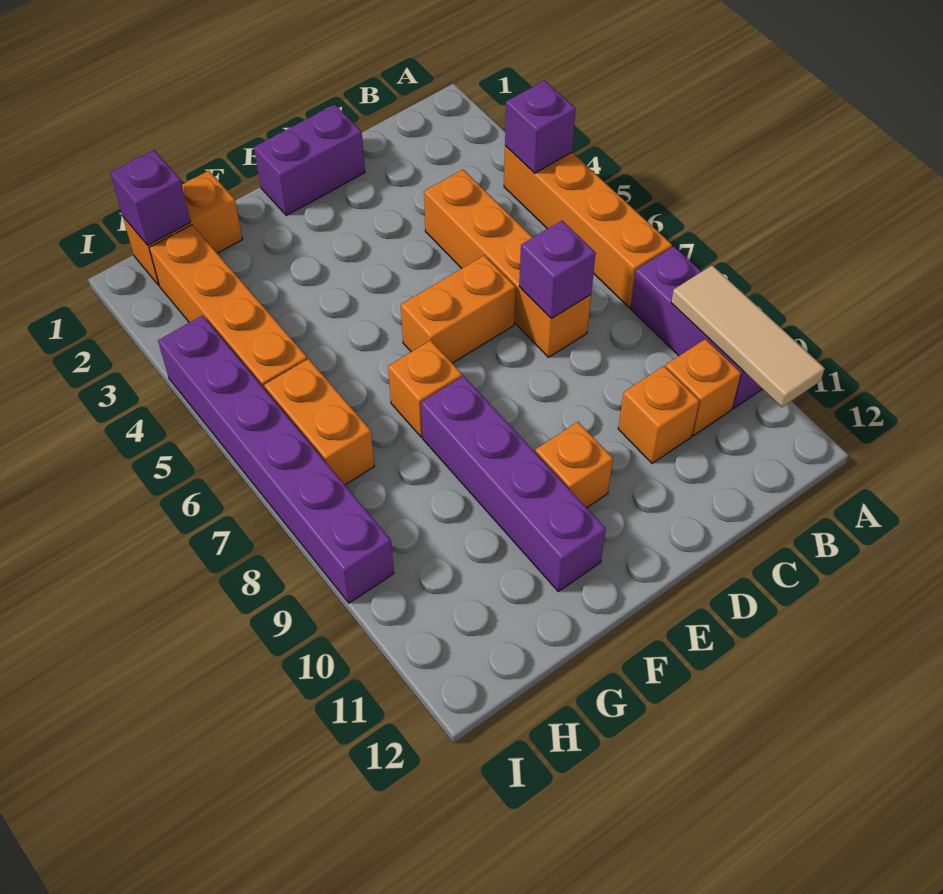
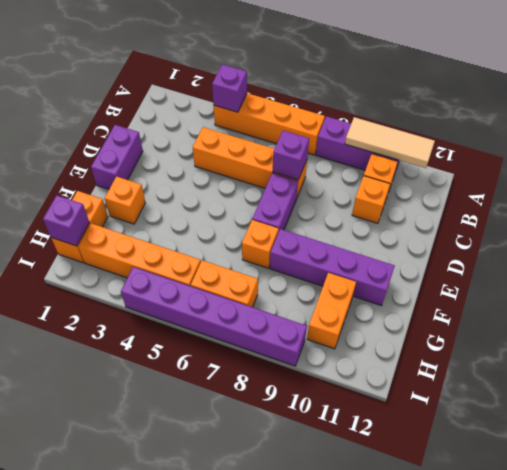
orange 1x2 brick [401,255,516,363] -> orange 1x2 brick moved to [307,273,356,349]
none -> purple 1x2 brick [252,173,298,230]
orange 1x1 brick [535,422,613,508] -> orange 1x1 brick moved to [105,177,145,224]

